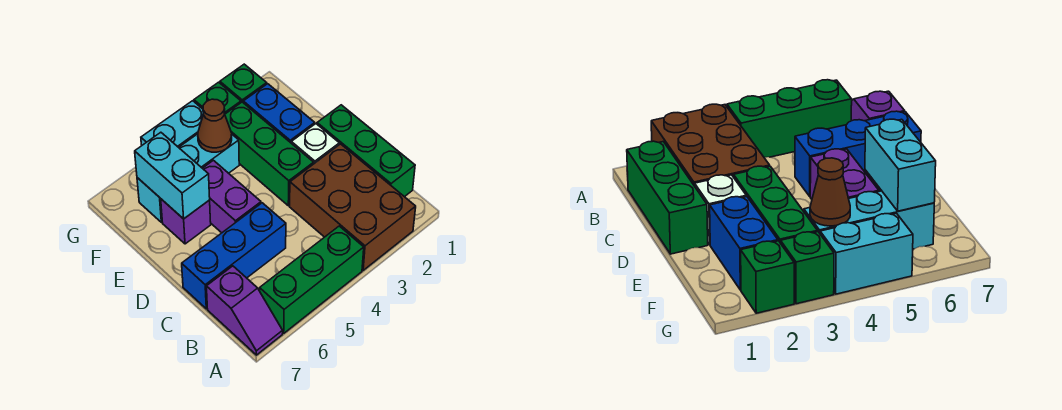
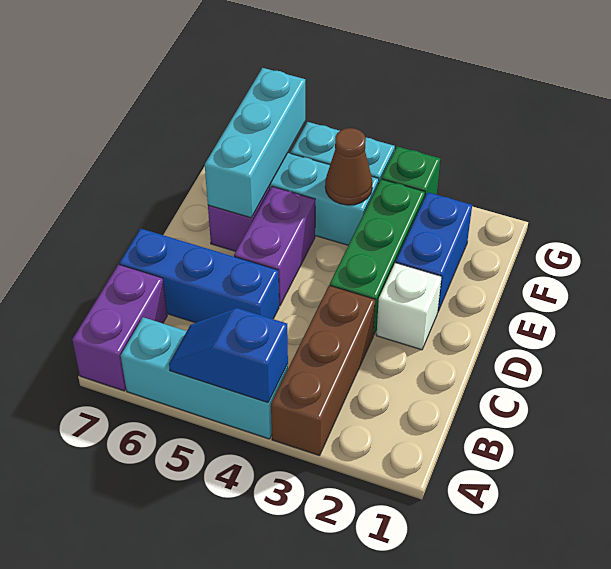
brown 2x3 brick [290,144,416,270] -> brown 1x3 brick [271,285,375,456]
green 1x3 brick [260,226,364,333] -> cyan 1x3 brick [121,317,288,439]
none -> blue 1x2 slope [169,308,288,402]
purple 1x2 slope [206,266,283,355] -> purple 1x2 brick [72,265,167,391]
green 1x3 brick [317,105,415,197] -> none
cyan 1x2 brick [135,132,210,219] -> cyan 1x3 brick [205,68,305,218]
green 1x1 brick [220,64,267,102] -> none

